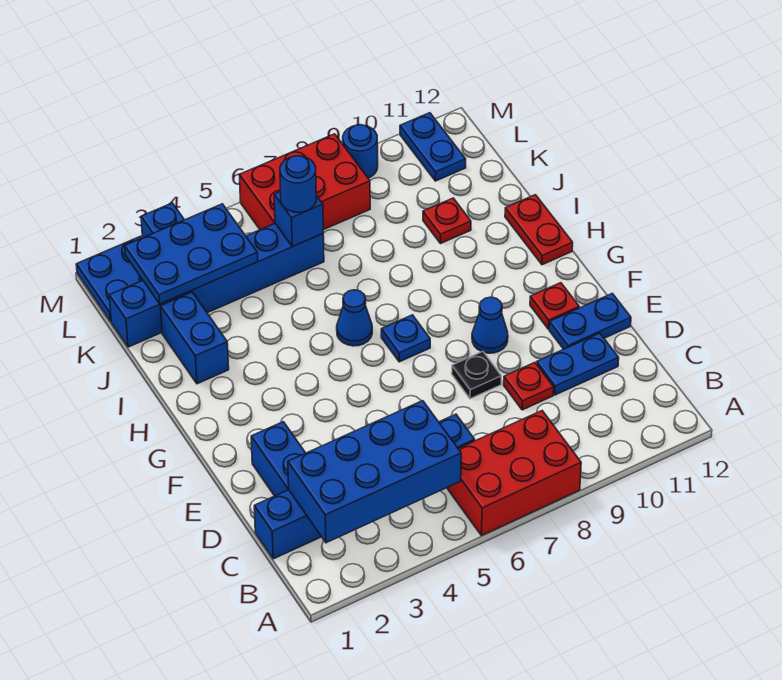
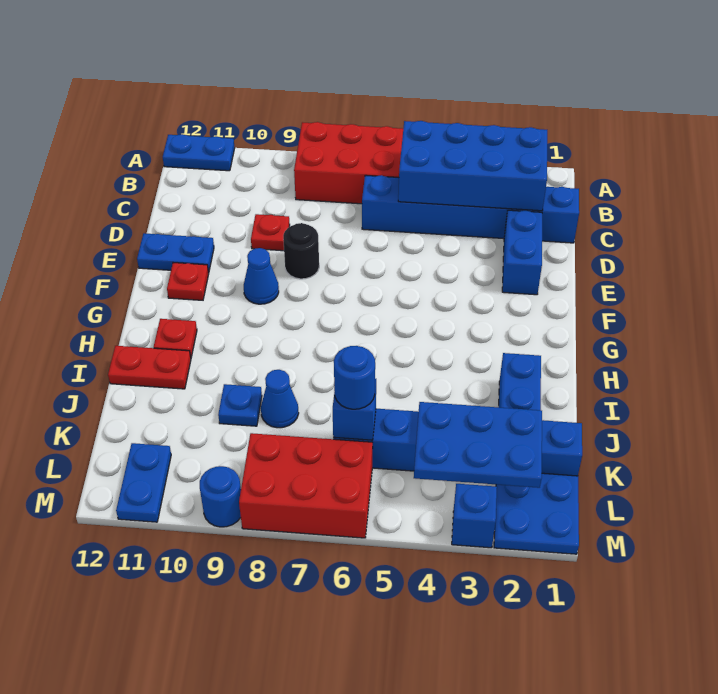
blue 1x2 plate [537,333,619,395] -> blue 1x2 plate moved to [163,134,235,171]
black 1x1 plate [452,351,501,399] -> black 1x1 round brick [283,223,319,279]
blue 1x1 plate [381,315,430,362] -> blue 1x1 plate moved to [218,384,262,426]
blue 1x1 cone [337,290,372,346] -> blue 1x1 cone moved to [261,370,299,428]
red 1x2 plate [505,195,573,265] -> red 1x2 plate turned to [108,346,191,389]
red 1x1 plate [423,198,471,244] -> red 1x1 plate moved to [154,319,197,357]

